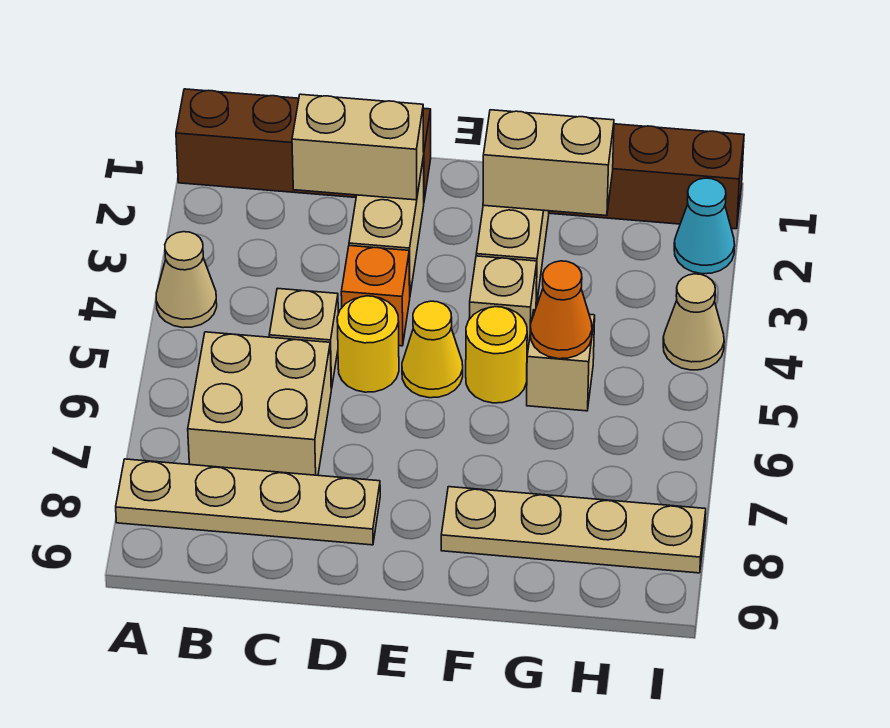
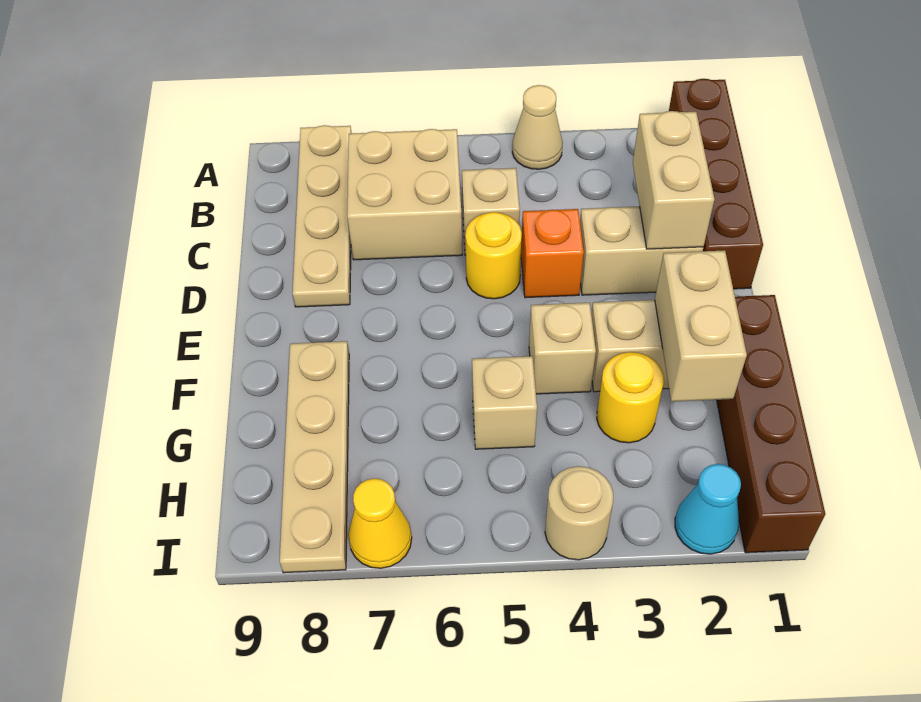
yellow 1x1 cone [402,301,463,398] -> yellow 1x1 cone moved to [348,479,412,568]
yellow 1x1 round brick [466,307,527,403] -> yellow 1x1 round brick moved to [597,352,664,443]
orange 1x1 cone [530,261,592,359] -> none
tan 1x1 cone [663,274,724,370] -> tan 1x1 round brick [545,466,613,560]

